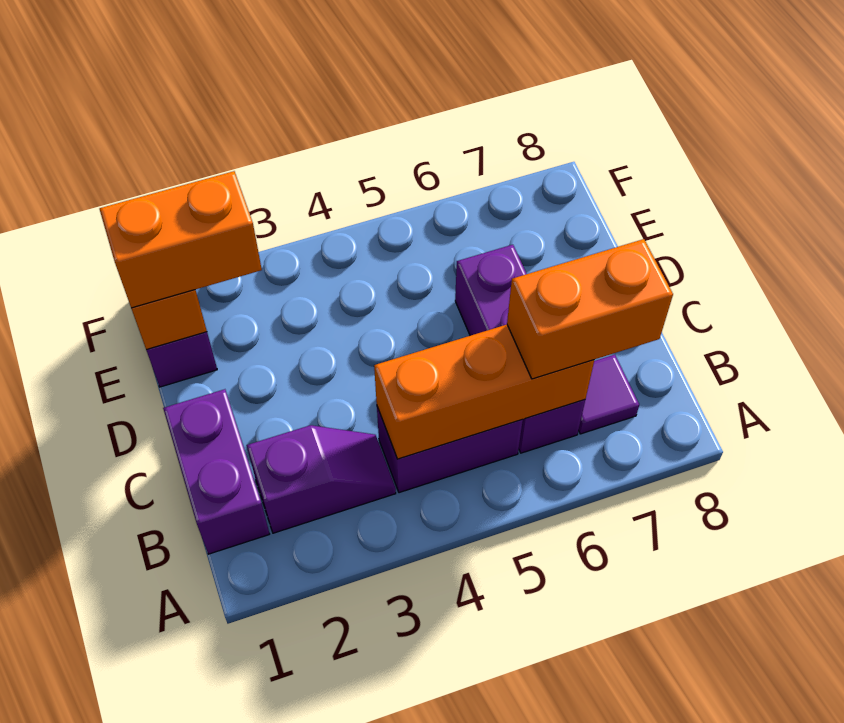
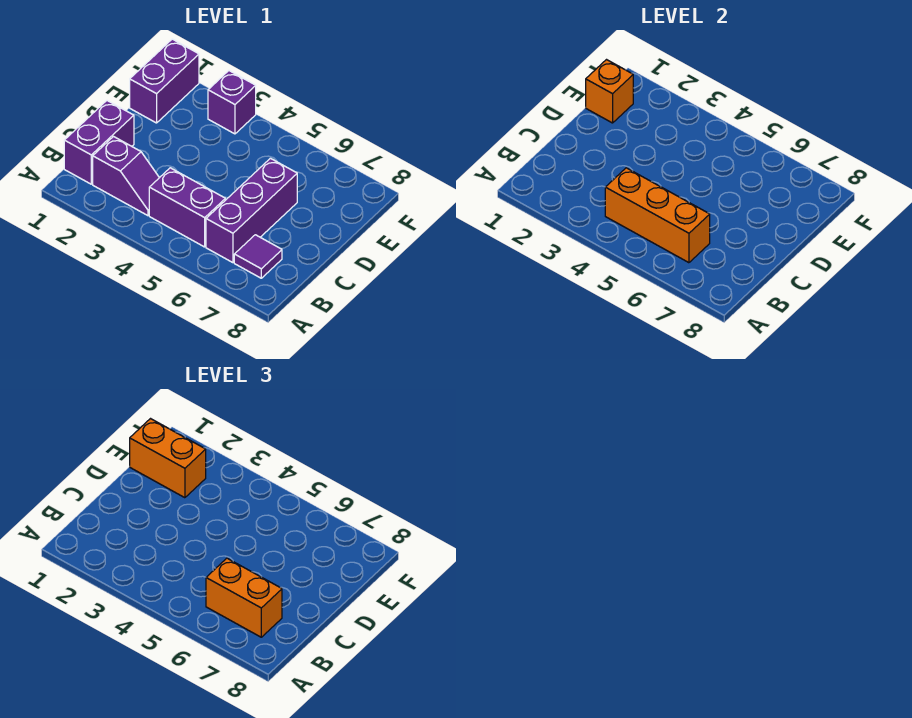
none -> purple 1x1 brick [208,71,256,134]

